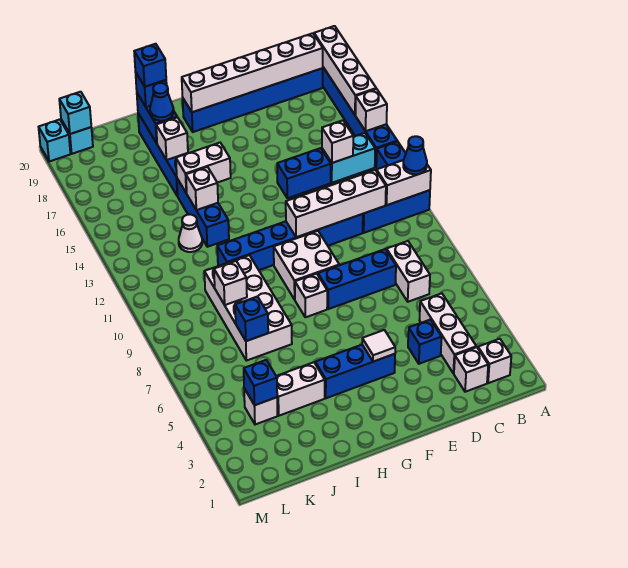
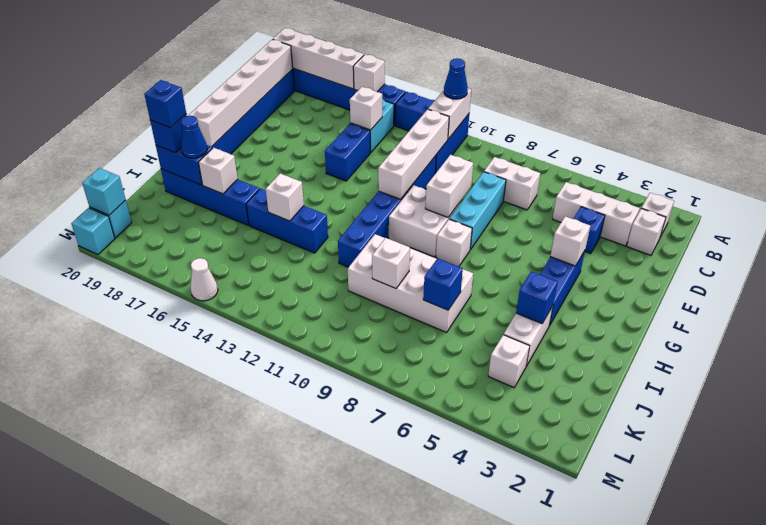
blue 1x3 brick [318,249,396,309] -> cyan 1x3 brick [449,172,506,249]
white 1x1 tile [362,330,395,362] -> white 1x1 brick [550,216,590,266]
white 1x2 brick [176,143,231,193] -> white 1x2 brick moved to [425,155,473,217]
white 1x1 cone [179,214,202,252] -> white 1x1 cone moved to [190,258,218,301]
blue 1x1 brick [244,360,277,405] -> blue 1x1 brick moved to [516,271,558,324]

